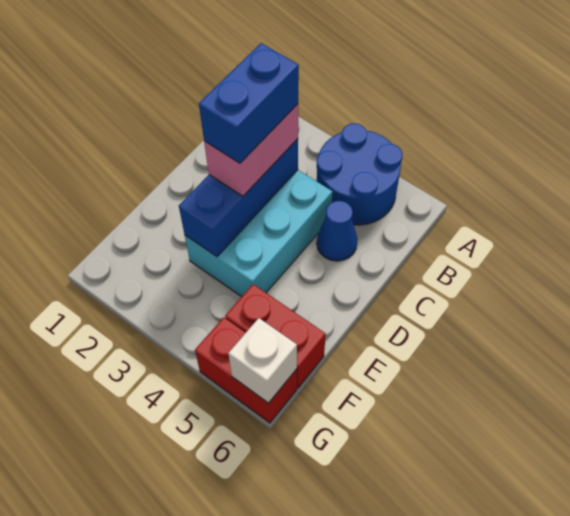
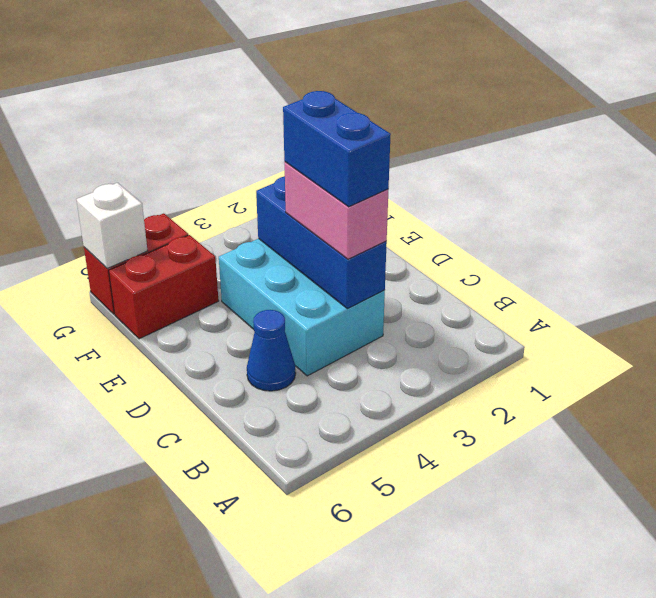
blue 2x2 round brick [317,123,403,225] -> none

